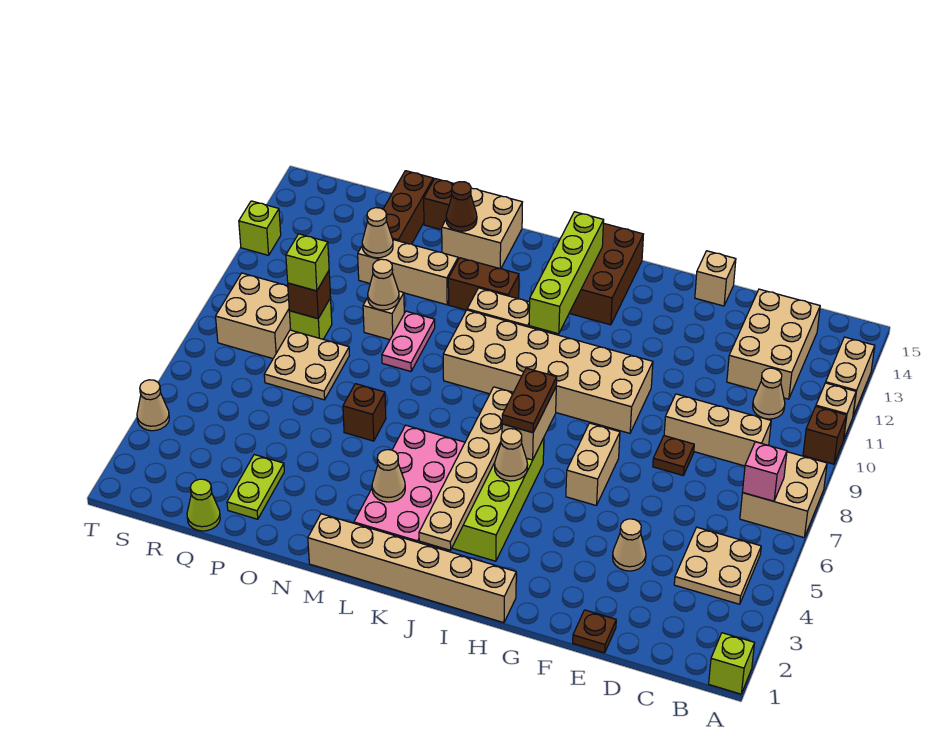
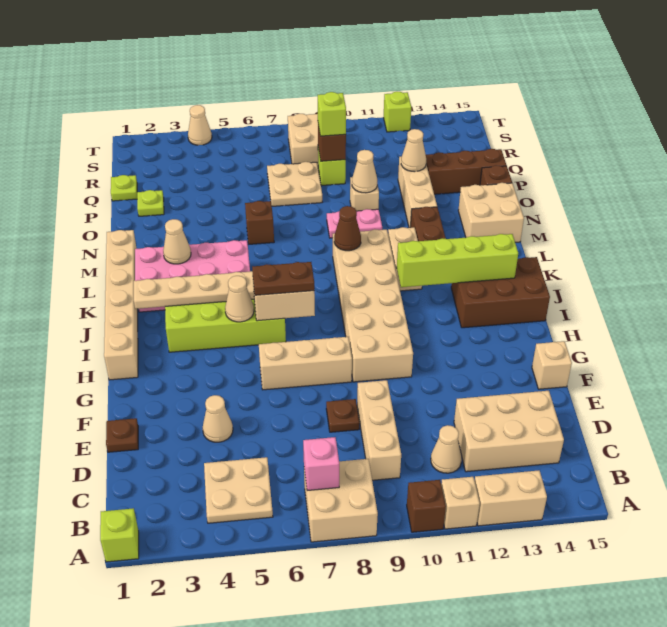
tan 1x2 brick [566,423,620,506] -> tan 1x3 brick [259,337,352,390]
brown 1x1 cone [446,182,477,231] -> brown 1x1 cone moved to [334,206,361,251]
lime 1x2 plate [227,455,284,519] -> lime 1x1 plate [137,190,164,216]
lime 1x1 cone [187,479,220,531] -> lime 1x1 plate [111,175,137,201]

